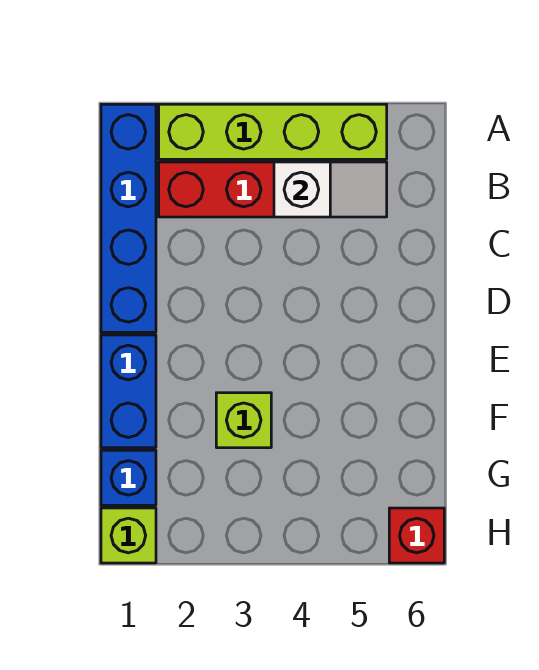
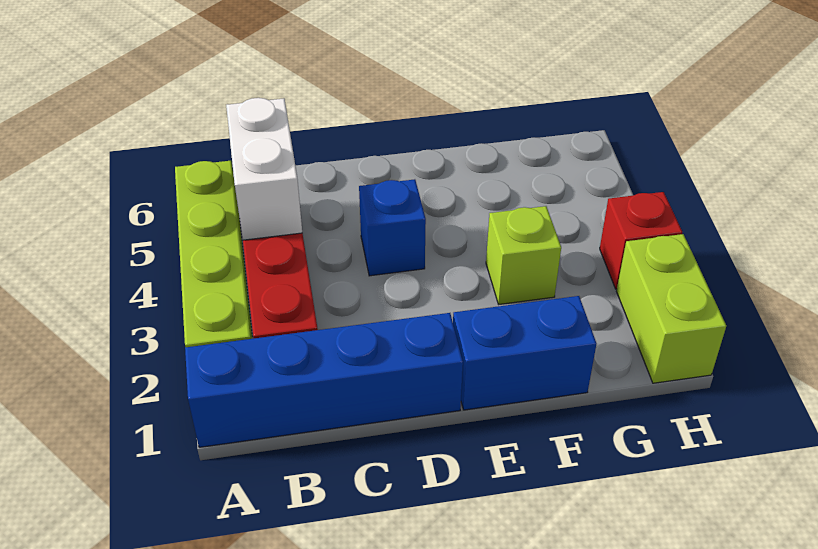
white 1x2 slope [274,162,387,217] -> white 1x2 brick [226,98,302,240]
blue 1x1 brick [101,450,156,505] -> blue 1x1 brick moved to [359,179,426,276]
lime 1x1 brick [101,508,156,563] -> lime 1x2 brick [616,234,726,383]
red 1x1 brick [389,508,444,563] -> red 1x1 brick moved to [600,192,682,289]

